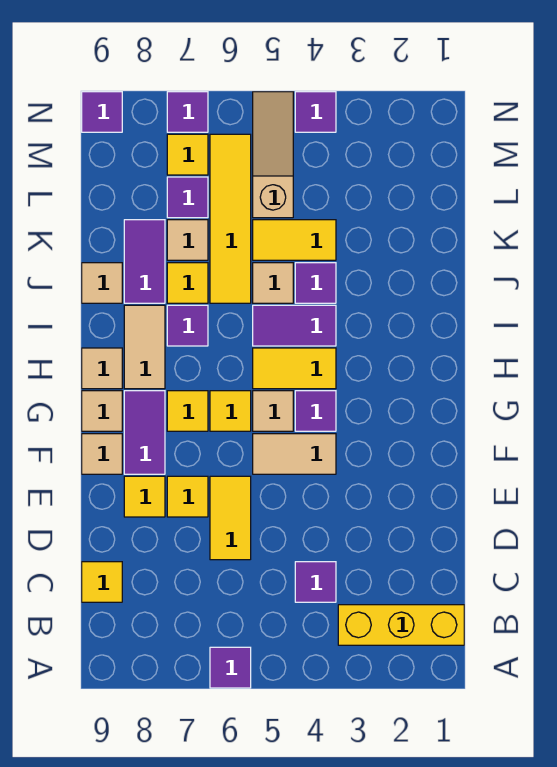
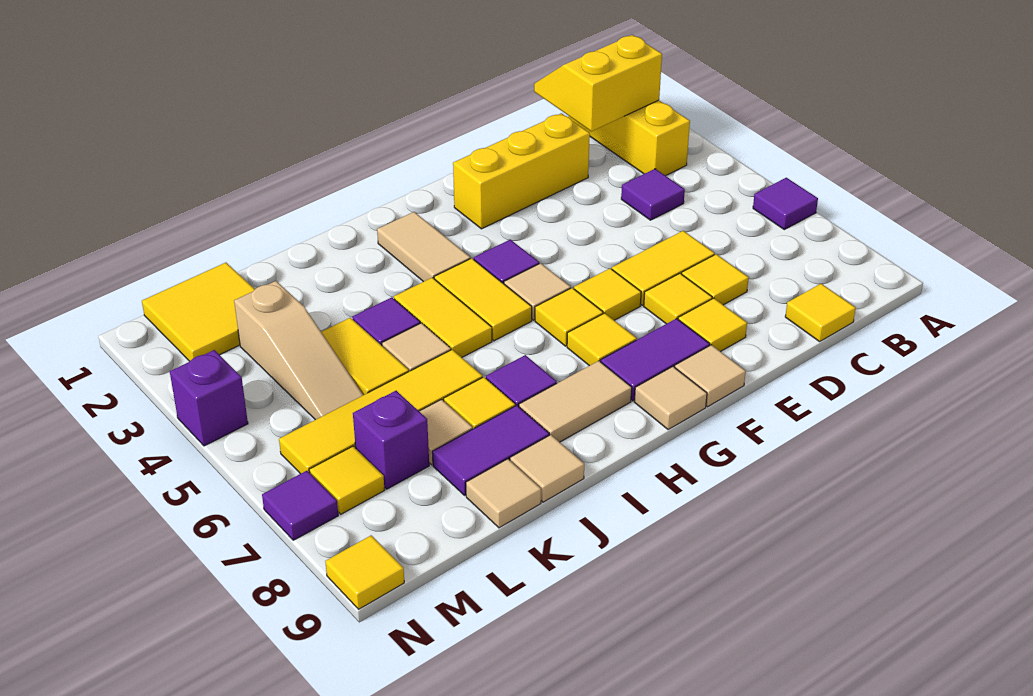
none -> yellow 2x2 slope [534,35,662,131]
none -> yellow 1x3 brick [453,113,590,229]
none -> yellow 1x1 tile [682,254,749,305]
tan 1x2 tile [253,434,336,474] -> tan 1x2 tile moved to [377,212,470,282]
none -> yellow 1x1 tile [574,268,641,320]
tan 1x1 tile [82,348,122,389] -> tan 1x1 tile moved to [466,459,541,528]
purple 1x2 tile [253,305,336,346] -> yellow 1x2 tile [394,278,492,357]
none -> yellow 2x2 tile [142,263,255,361]
tan 1x3 slope [253,92,293,218] -> tan 1x3 slope turned to [234,281,363,420]
purple 1x1 tile [167,177,208,218] -> purple 1x1 brick [353,391,429,489]
purple 1x1 tile [295,92,336,132] -> purple 1x1 brick [170,350,248,446]
purple 1x1 tile [82,92,122,132] -> yellow 1x1 tile [325,535,404,609]

